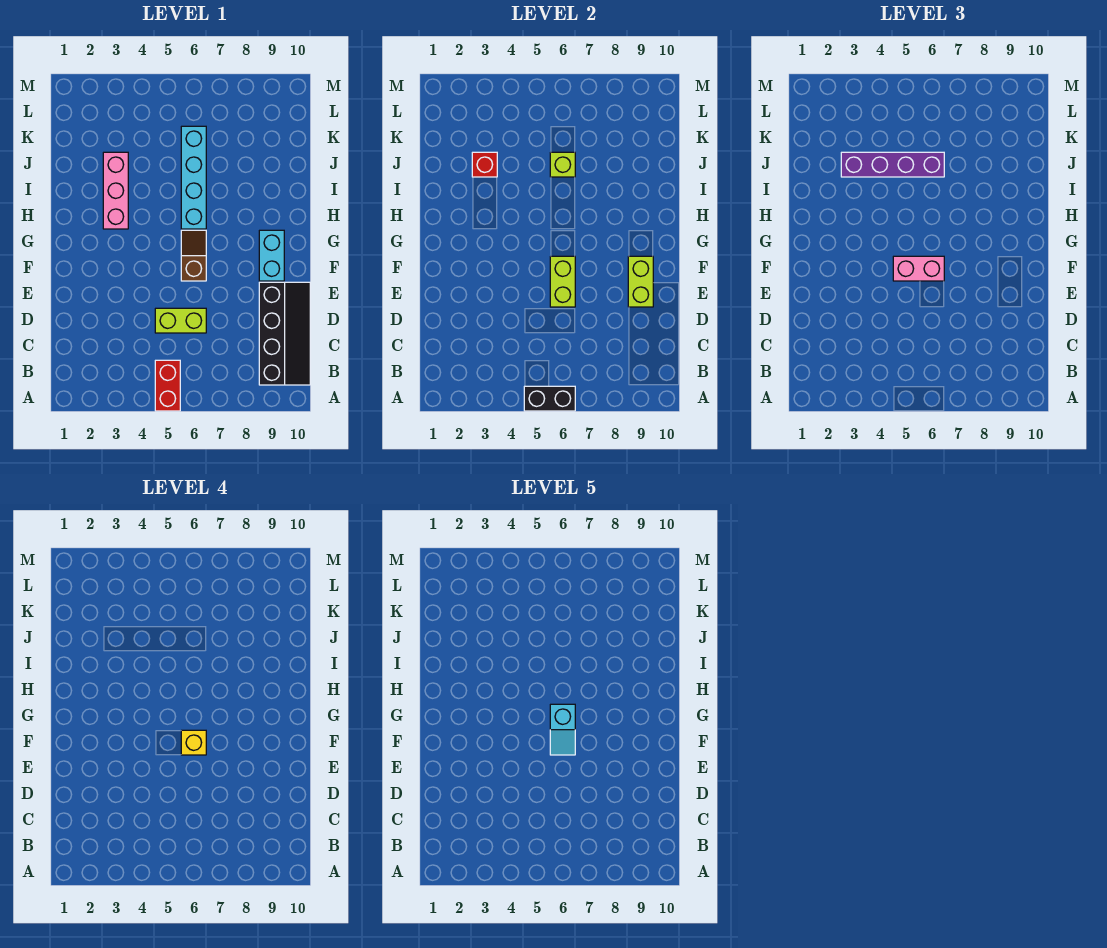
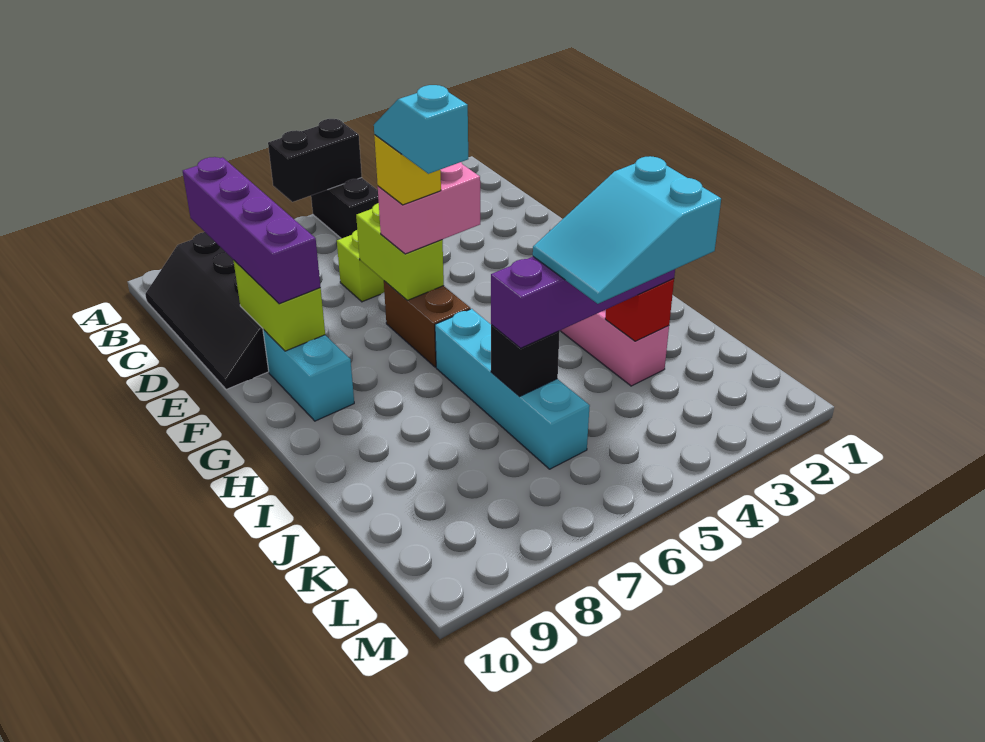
red 1x2 brick [155,360,180,411] -> black 1x2 brick [311,178,379,239]
none -> purple 1x4 brick [183,157,321,304]
brown 1x2 slope [181,230,206,281] -> brown 1x2 brick [384,281,470,367]
none -> cyan 2x3 slope [533,156,721,304]
lime 1x1 brick [550,152,575,177] -> black 1x1 brick [491,325,560,397]

